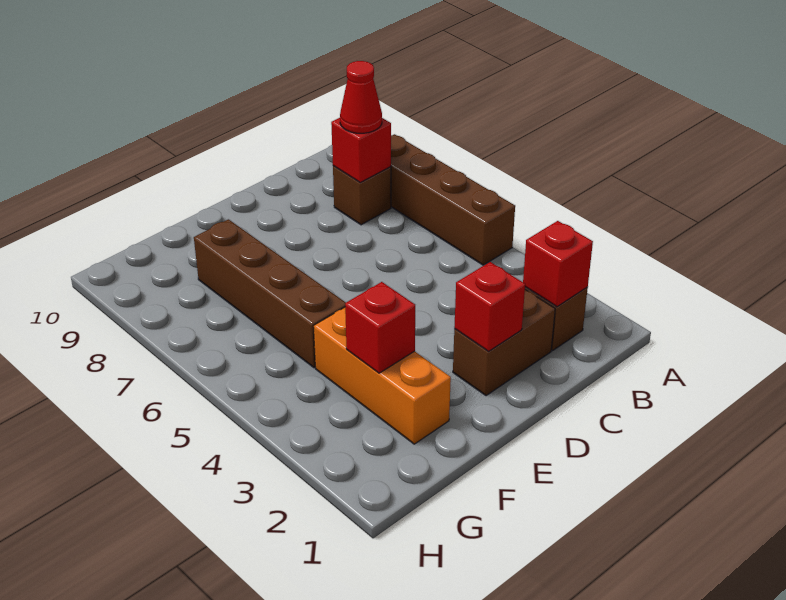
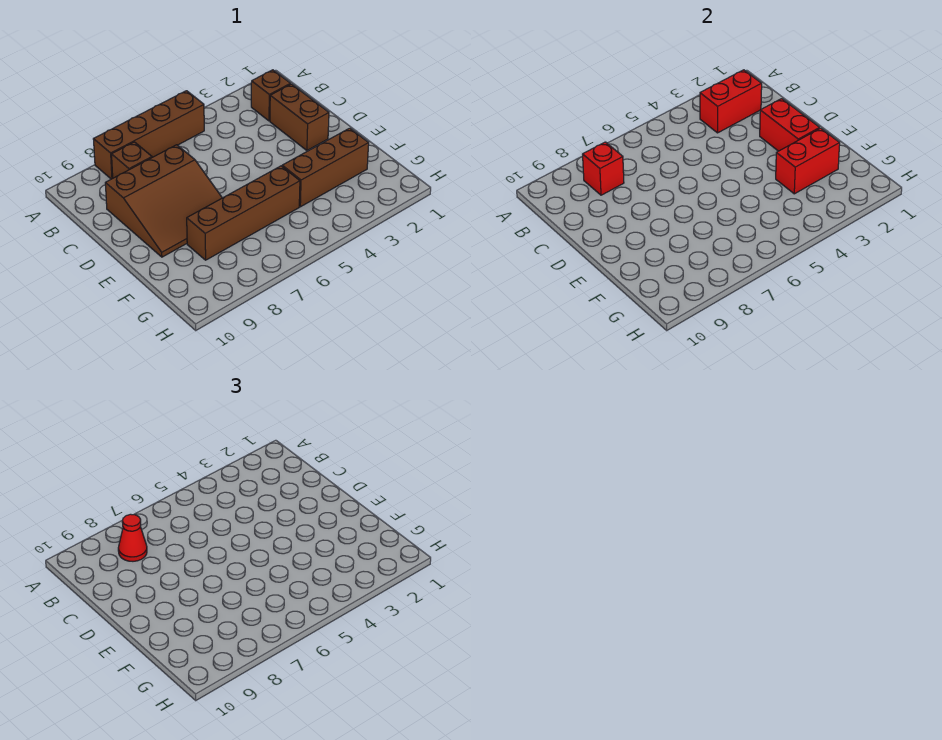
red 1x1 brick [523,221,593,307] -> red 1x2 brick [700,70,762,133]
none -> brown 3x3 slope [105,145,222,257]
red 1x1 brick [454,262,525,351] -> red 1x2 brick [760,99,820,151]
orange 1x3 brick [314,307,451,444] -> brown 1x3 brick [282,128,369,207]
red 1x1 brick [345,282,415,373] -> red 1x2 brick [776,128,840,194]

